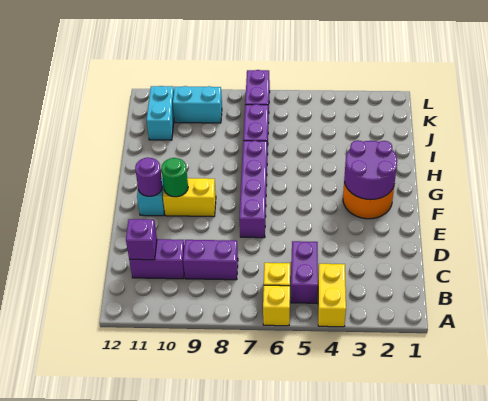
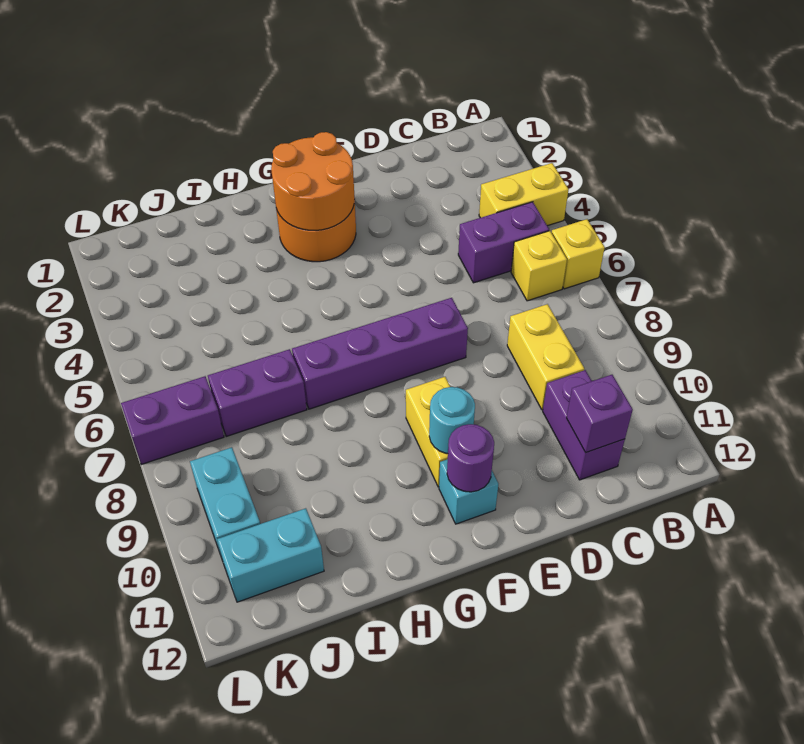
purple 1x2 brick [183,240,238,280] -> yellow 1x2 brick [507,304,584,410]
purple 2x2 round brick [344,140,397,200] -> orange 2x2 round brick [271,132,355,231]
green 1x1 round brick [161,158,188,197] -> cyan 1x1 round brick [429,387,475,454]

